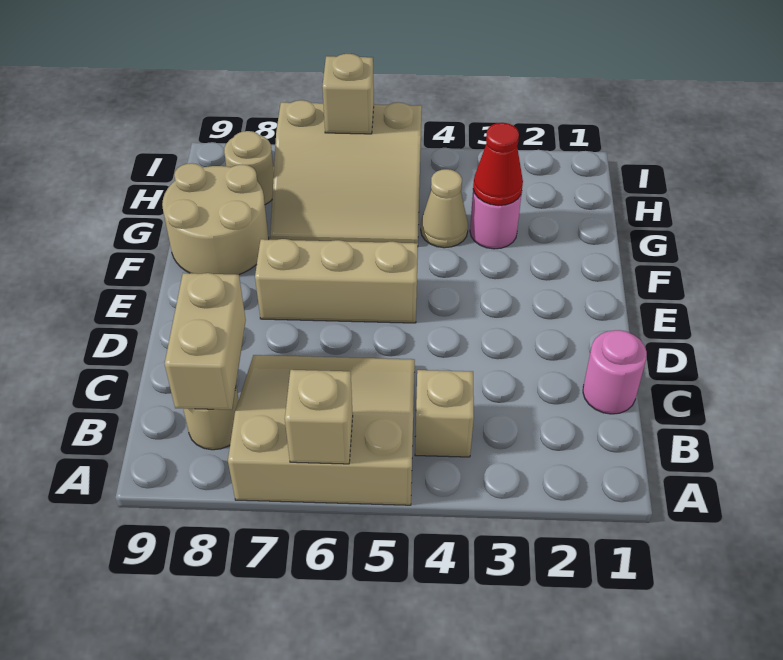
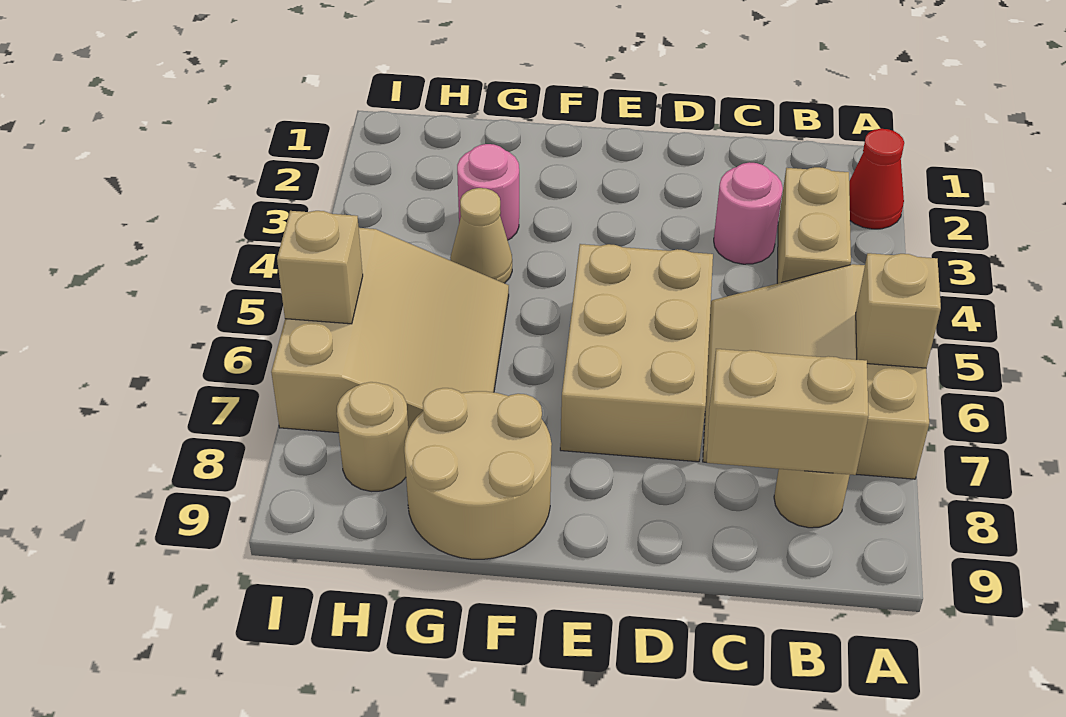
tan 1x1 brick [415,370,474,457] -> tan 1x2 brick [777,167,851,283]
pink 1x1 round brick [583,330,647,414] -> pink 1x1 round brick moved to [714,162,783,264]
tan 1x3 brick [255,239,418,323] -> tan 2x3 brick [560,244,713,462]
red 1x1 cone [473,123,523,206] -> red 1x1 cone moved to [849,129,904,229]

